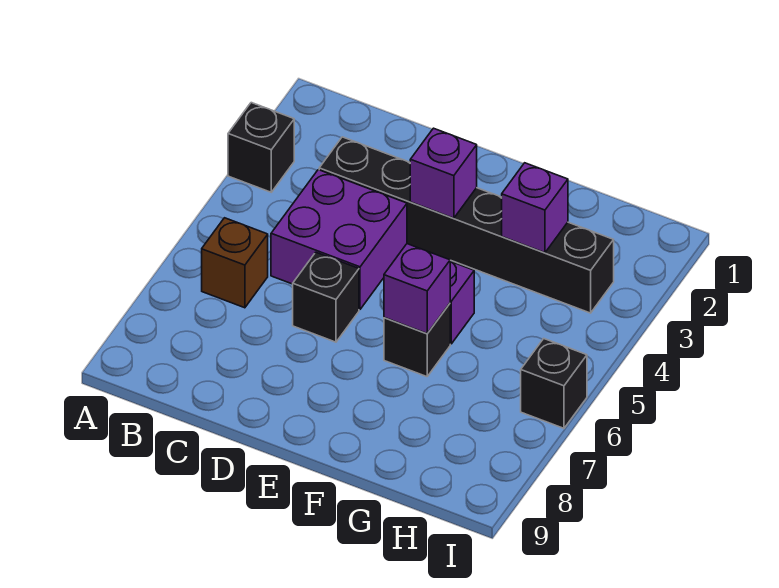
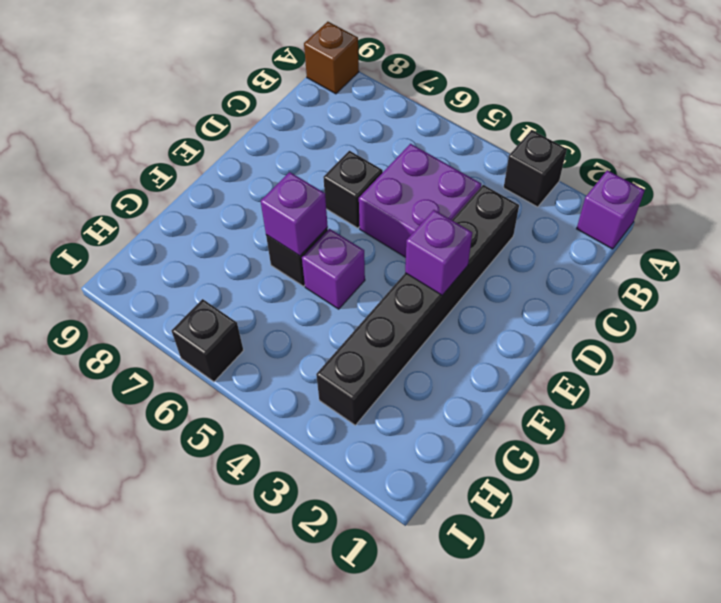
brown 1x1 brick [202,218,268,308] -> brown 1x1 brick moved to [304,22,359,94]
purple 1x1 brick [502,163,568,253] -> purple 1x1 brick moved to [577,170,645,249]

